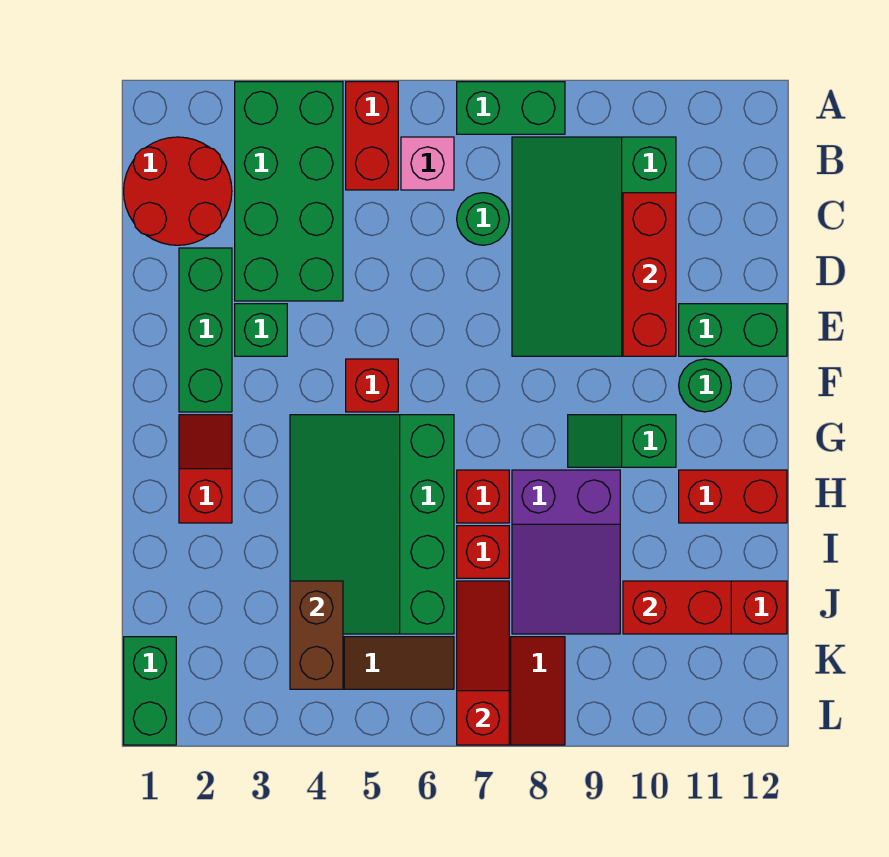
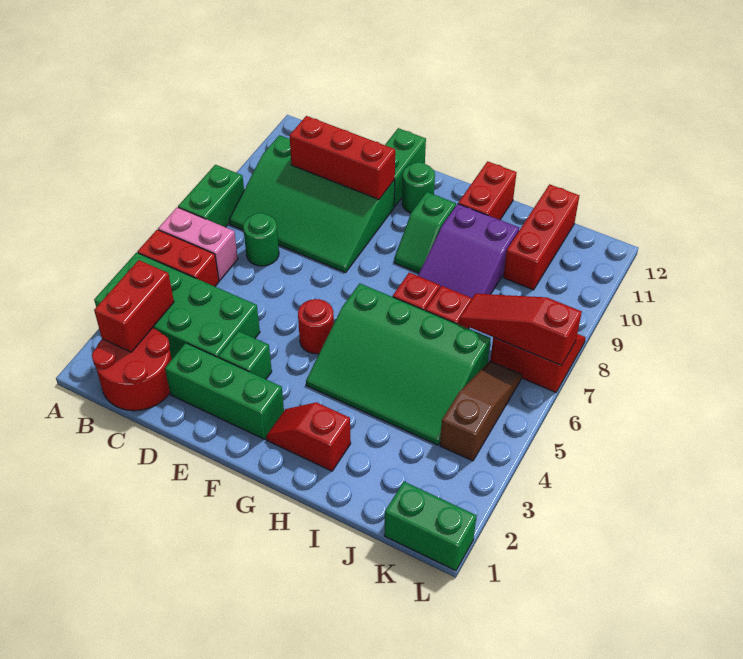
pink 1x1 brick [401,137,454,190] -> pink 1x2 brick [158,207,238,281]
red 1x1 brick [346,359,398,412] -> red 1x1 round brick [298,299,334,354]
purple 2x3 slope [512,470,620,634] -> purple 2x3 slope turned to [418,204,519,298]
brown 1x2 brick [290,581,343,689] -> none
red 1x2 brick [623,581,731,634] -> red 1x2 brick moved to [94,260,174,352]

